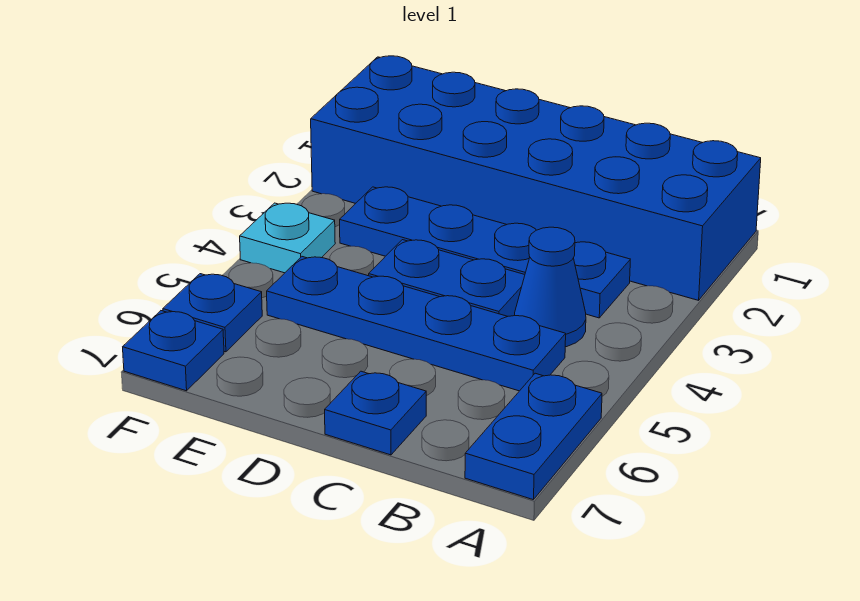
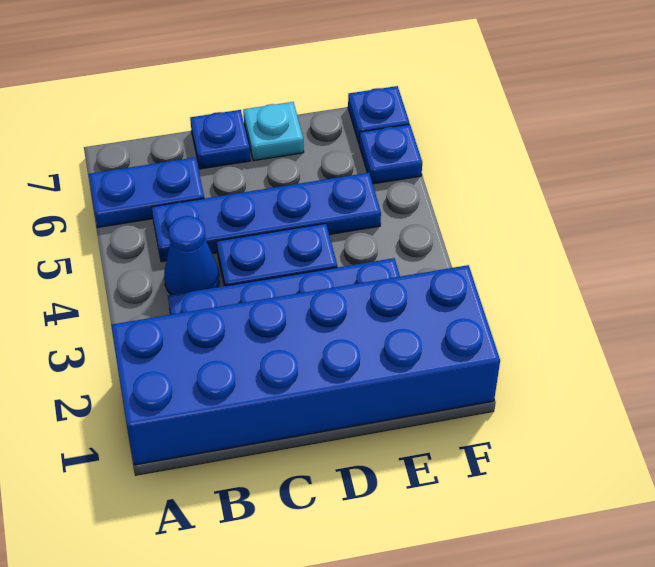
blue 1x2 plate [465,373,602,500] -> blue 1x2 plate turned to [89,157,204,227]
cyan 1x1 plate [240,203,335,273] -> cyan 1x1 plate moved to [243,102,304,161]

